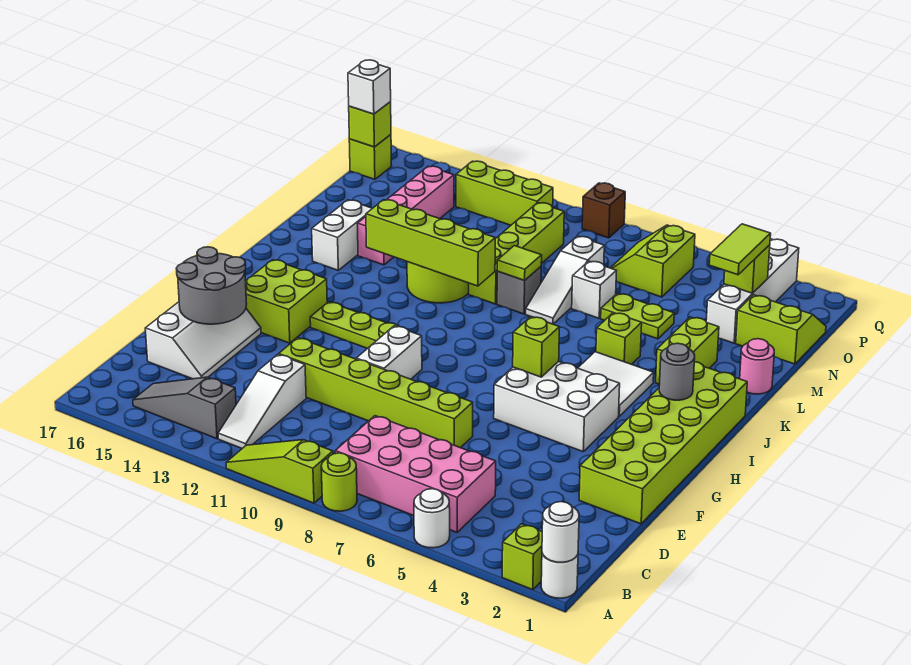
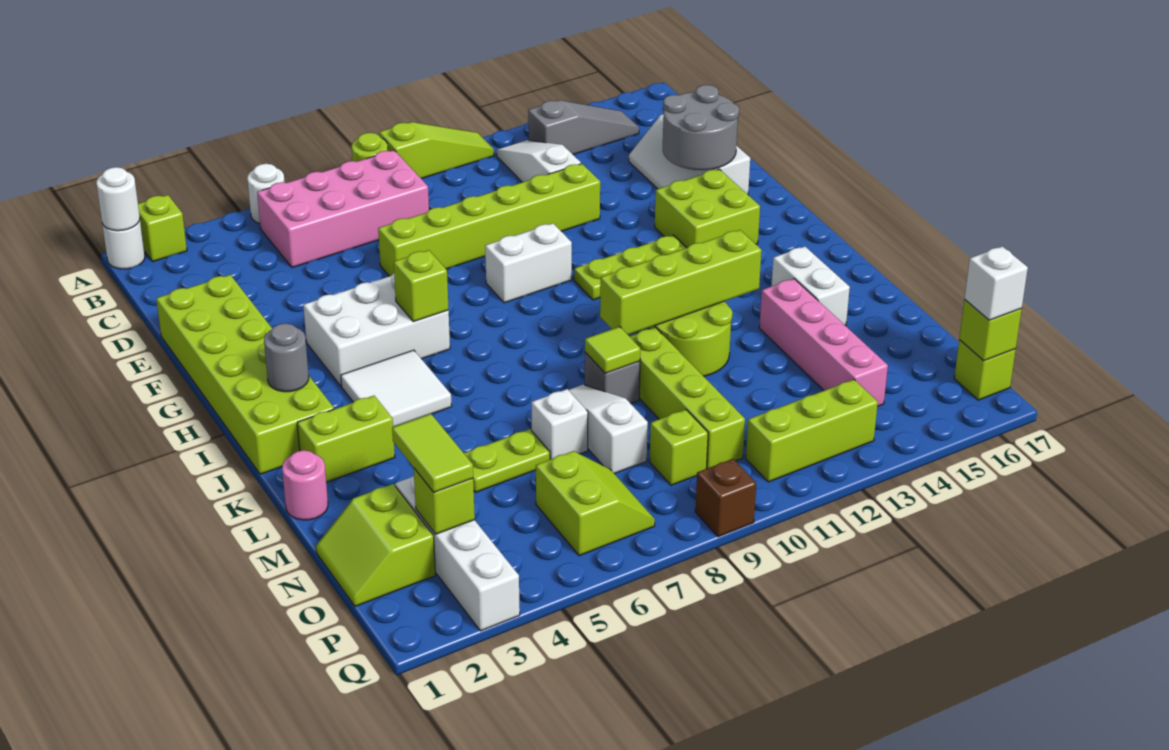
white 1x2 brick [356,326,422,379] -> white 1x2 brick turned to [485,223,572,303]
lime 1x2 brick [656,317,719,384] -> lime 1x2 brick turned to [297,396,395,482]
lime 1x1 brick [596,313,642,364] -> lime 1x1 brick moved to [649,410,708,485]
lime 2x2 slope [736,295,826,364] -> lime 2x2 slope turned to [316,484,436,606]

